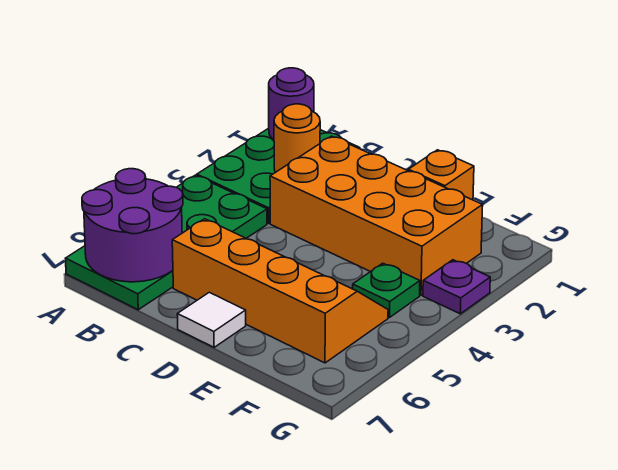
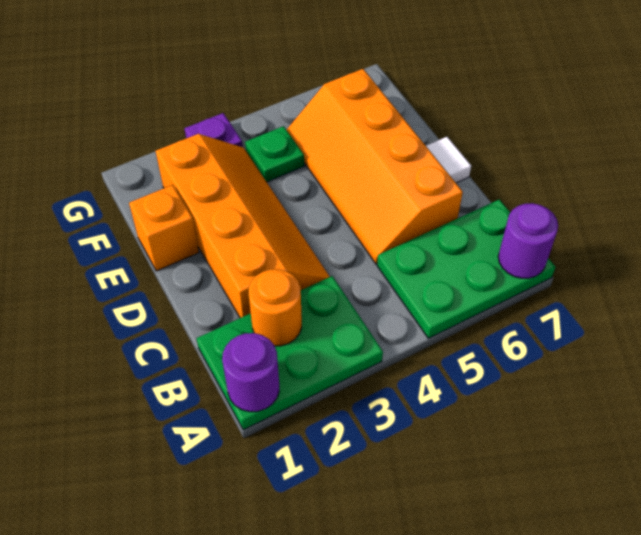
green 2x4 plate [65,175,267,310] -> green 2x3 plate [377,199,555,338]
purple 2x2 round brick [82,169,183,282] -> purple 1x1 round brick [498,203,558,278]
orange 2x4 brick [270,136,483,295] -> orange 2x4 slope [156,134,330,318]

